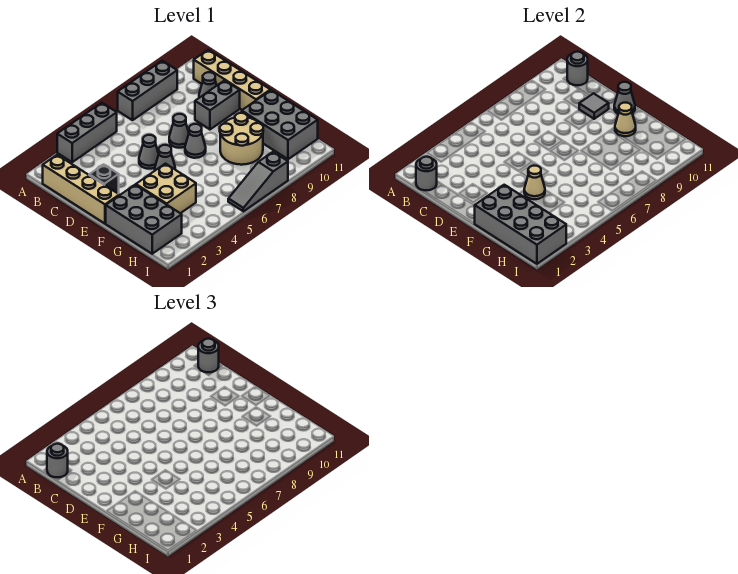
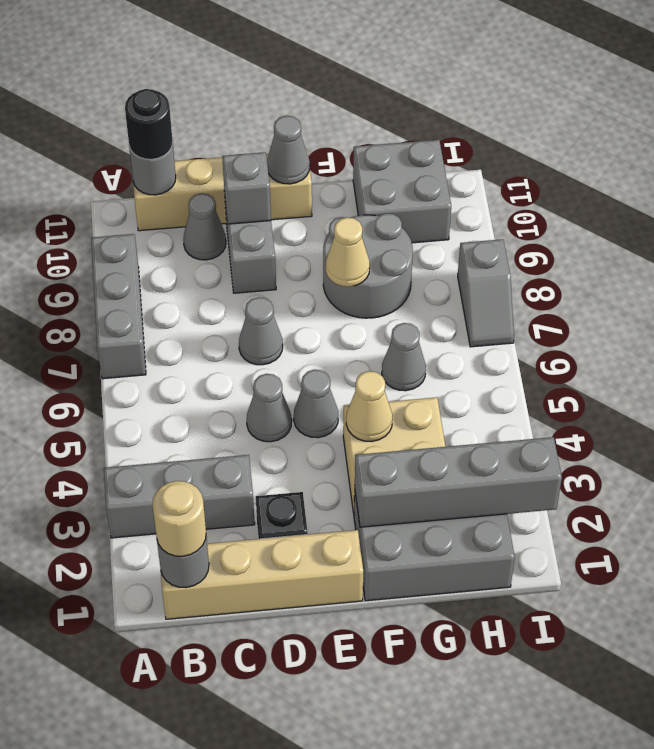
grey 1x3 brick [57,103,117,162] -> grey 1x3 brick turned to [104,455,255,538]
grey 1x1 round brick [47,444,68,477] -> tan 1x1 round brick [152,481,206,556]
grey 1x1 round brick [198,339,219,372] -> black 1x1 round brick [125,89,173,159]
grey 1x1 tile [579,93,609,119] -> grey 1x1 brick [222,152,271,224]
grey 1x1 cone [185,124,206,158] -> grey 1x1 cone moved to [382,323,426,391]
grey 2x4 brick [475,185,566,264] -> grey 1x4 brick [354,437,562,527]
tan 2x2 round brick [220,113,263,165] -> grey 2x2 round brick [323,213,413,318]
grey 2x3 brick [242,90,318,159] -> grey 2x2 brick [353,140,451,243]
tan 1x1 cone [615,103,636,136] -> tan 1x1 cone moved to [326,217,370,287]
grey 1x3 slope [228,152,288,211] -> grey 1x2 slope [458,239,514,347]

